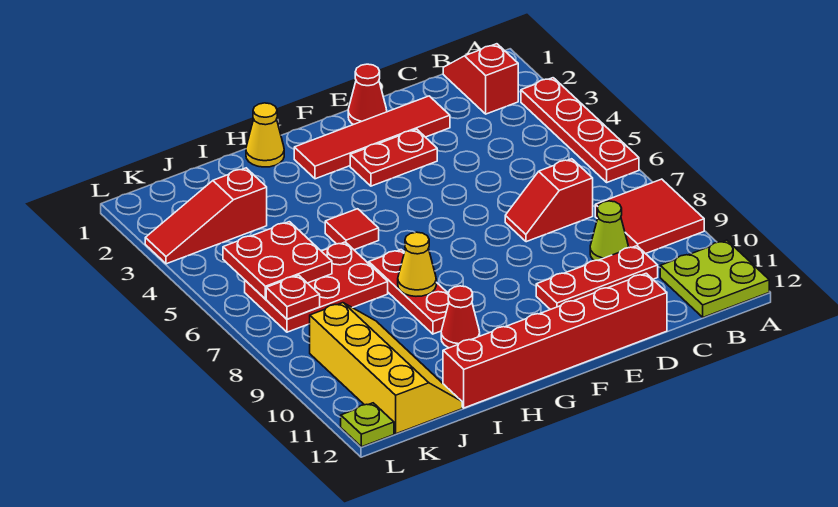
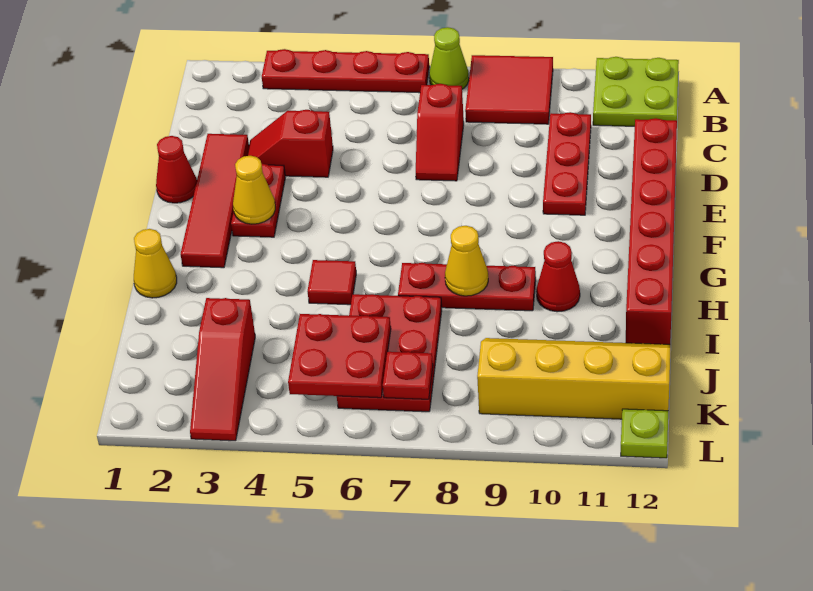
red 1x2 slope [443,44,518,114] -> red 1x2 slope moved to [247,110,333,177]
lime 1x1 cone [590,201,629,261] -> lime 1x1 cone moved to [429,27,469,89]
none -> yellow 1x1 cone [233,156,275,224]

